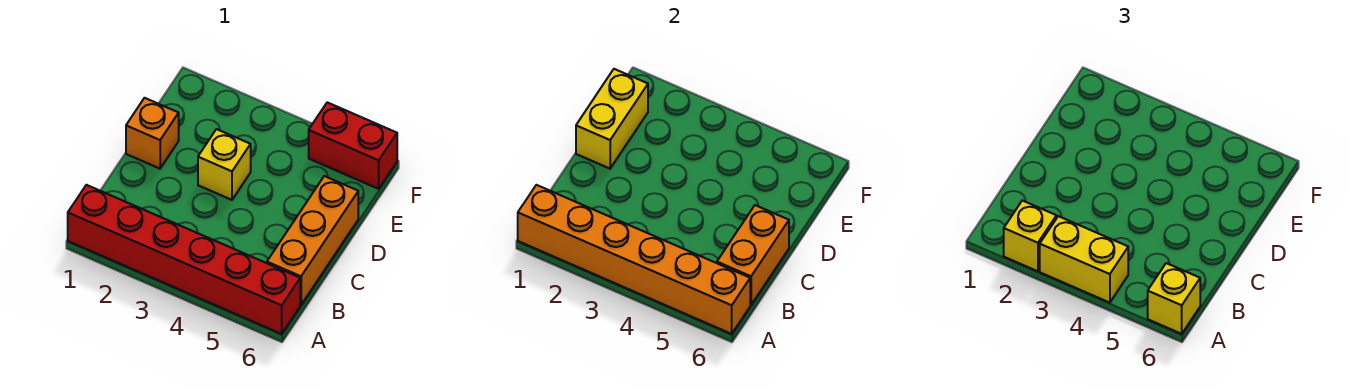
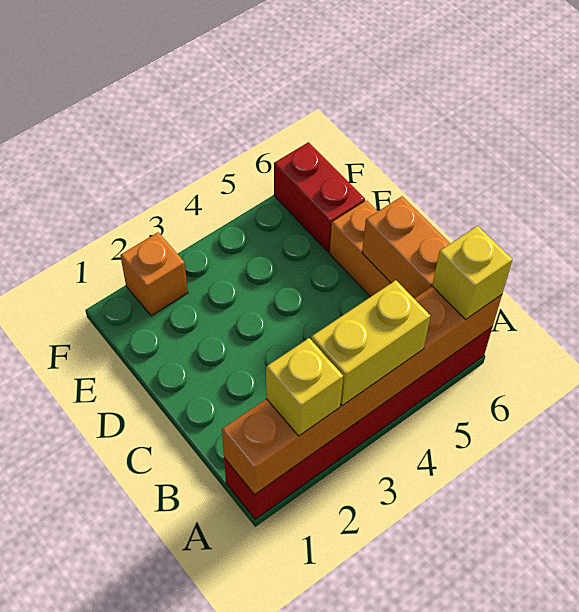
orange 1x1 brick [126,98,179,169] -> orange 1x1 brick moved to [120,232,188,316]
yellow 1x2 brick [576,69,648,169] -> none
yellow 1x1 brick [198,129,251,200] -> none
red 1x2 brick [309,102,397,189] -> red 1x2 brick turned to [274,142,365,252]

